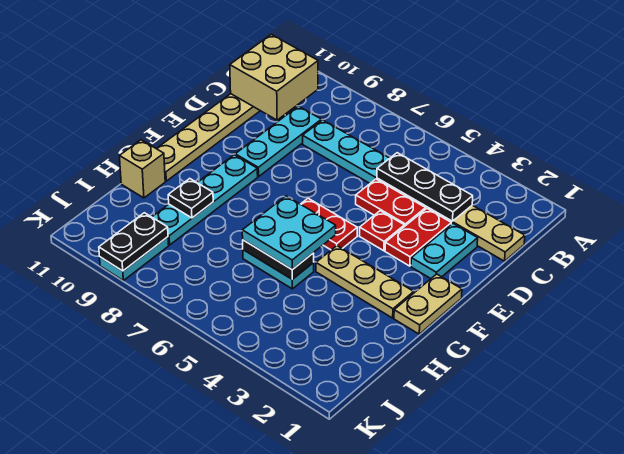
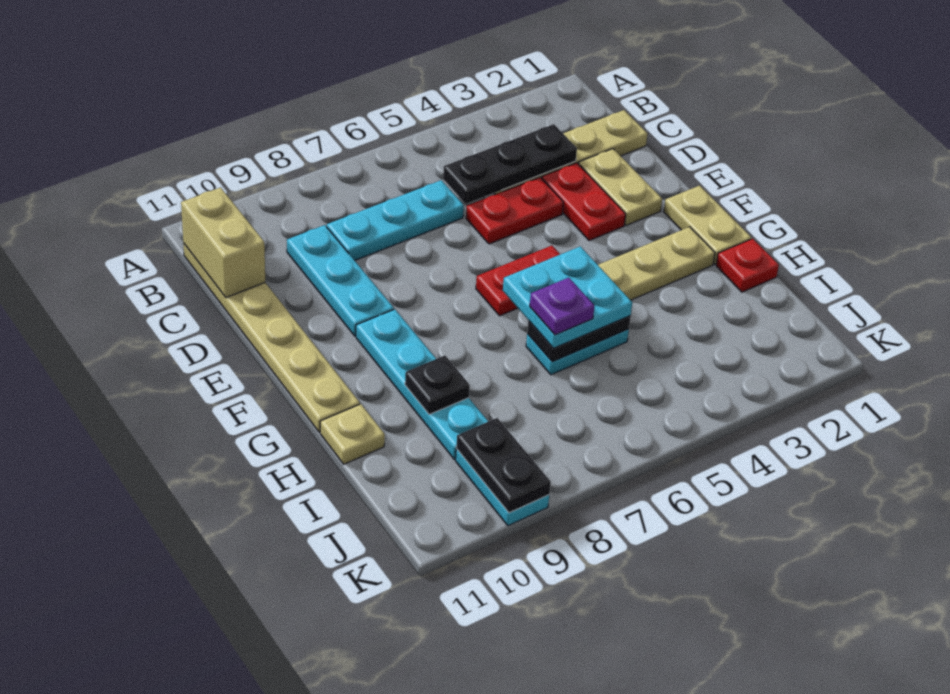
tan 2x2 brick [230,34,318,120] -> tan 1x2 brick [181,188,265,298]
cyan 1x2 plate [411,223,478,279] -> tan 1x2 plate [579,149,662,225]
red 1x1 plate [360,211,404,251] -> red 1x1 plate moved to [716,239,779,292]
none -> purple 1x1 plate [530,278,594,335]
tan 1x1 brick [120,140,165,198] -> tan 1x1 plate [320,404,385,464]

